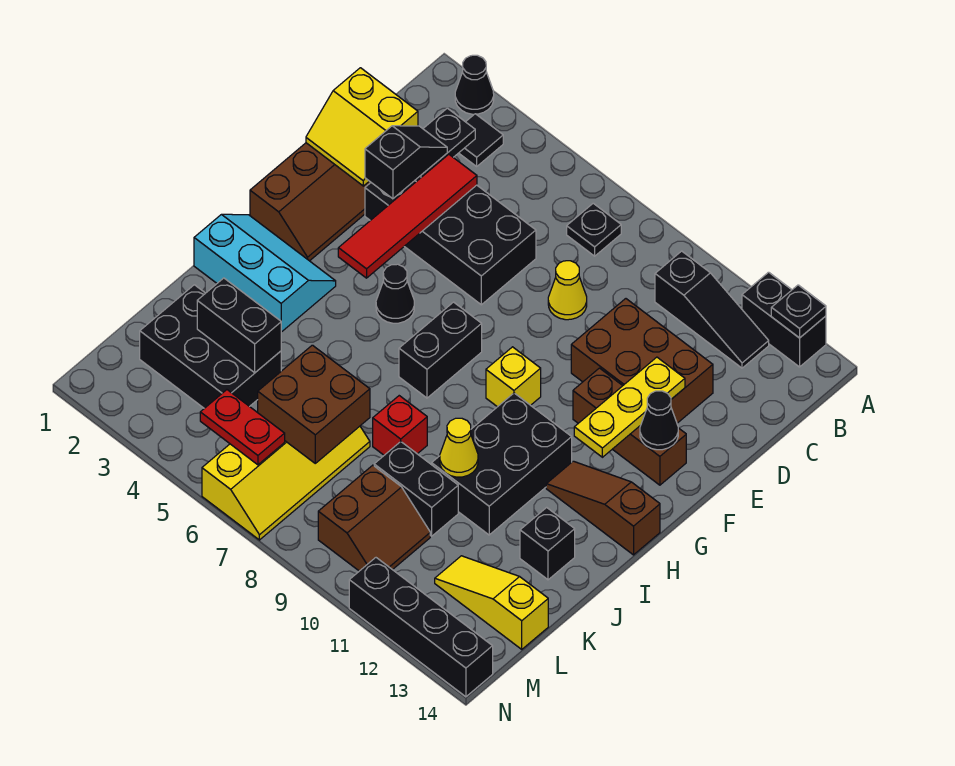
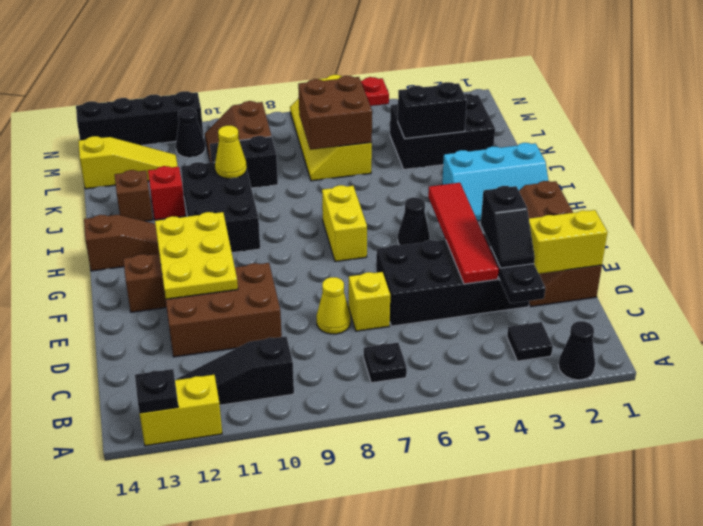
black 1x2 brick [742,272,826,367] -> yellow 1x2 brick [140,375,222,446]
yellow 1x3 plate [574,357,685,457] -> yellow 2x3 plate [155,212,238,299]
black 1x1 cone [640,391,678,450] -> black 1x1 cone moved to [176,108,205,158]
black 1x2 brick [399,302,482,398] -> yellow 1x2 brick [322,185,367,262]
yellow 1x1 brick [486,347,541,407] -> yellow 1x1 brick moved to [349,272,390,331]
red 1x1 brick [373,396,427,455] -> red 1x1 brick moved to [148,166,186,220]
black 1x1 brick [520,507,575,580] -> brown 1x1 brick [115,170,153,221]

